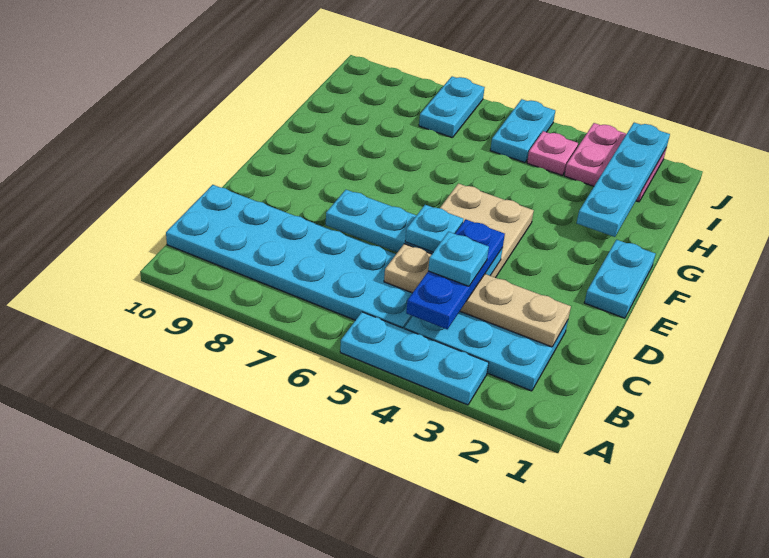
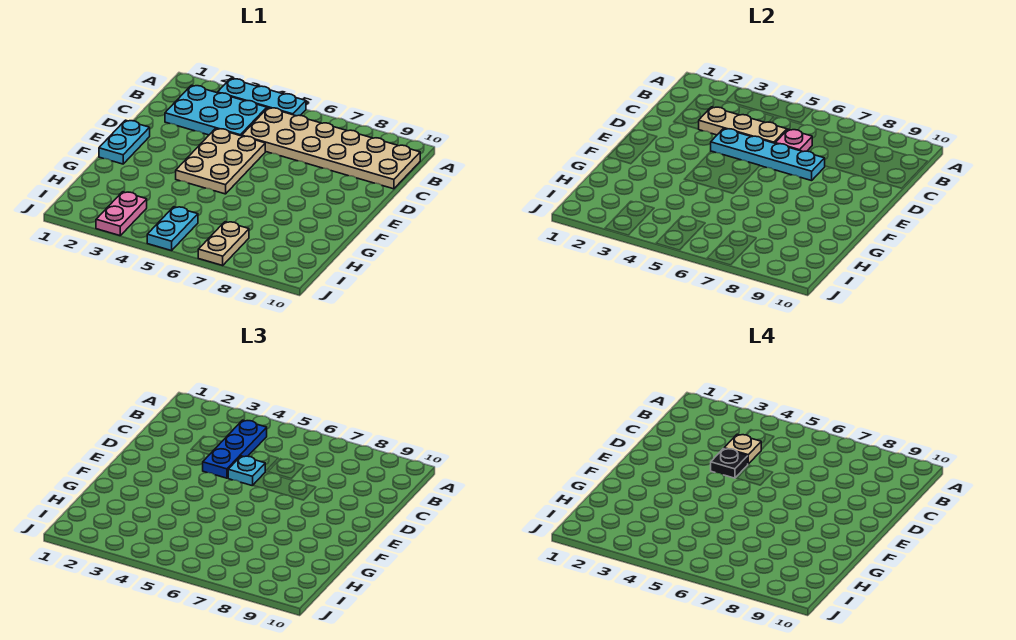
cyan 2x6 plate [166,185,412,329] -> tan 2x6 plate [242,108,420,189]
tan 1x4 plate [384,244,571,347] -> tan 1x3 plate [699,107,787,143]
cyan 1x1 plate [428,232,489,286] -> tan 1x1 plate [724,434,761,464]
none -> black 1x1 plate [711,449,748,478]
cyan 1x4 plate [577,123,670,237] -> none
pink 2x2 plate [564,123,666,202] -> pink 1x2 plate [96,192,147,236]
pink 1x1 plate [527,131,578,175] -> pink 1x1 plate moved to [775,129,812,152]
cyan 1x2 plate [419,76,485,138] -> tan 1x2 plate [198,222,249,265]

